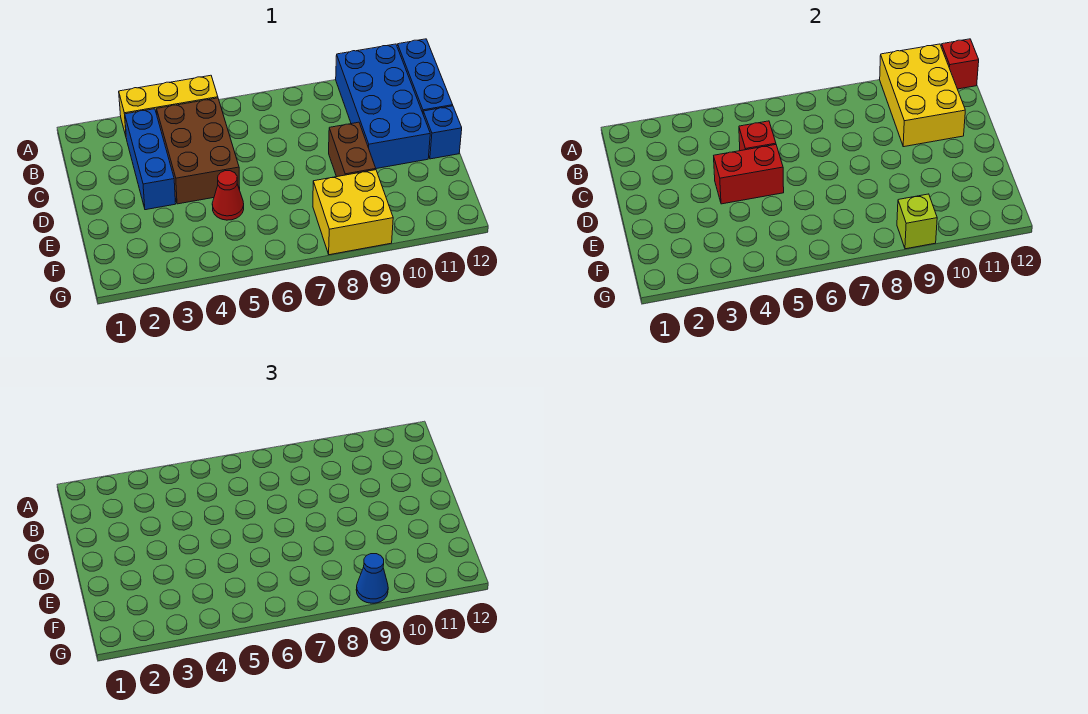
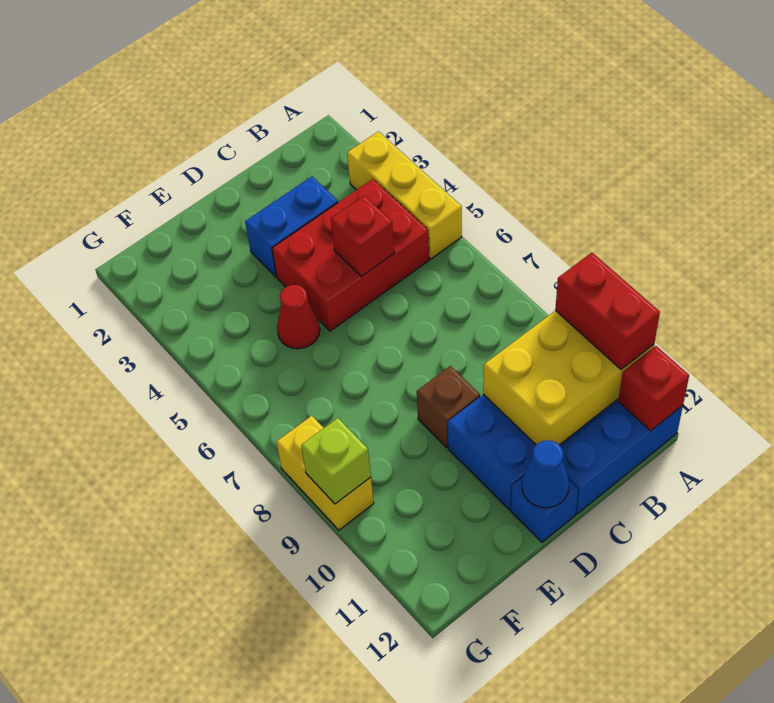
blue 1x3 brick [125,109,176,210] -> blue 1x2 brick [245,176,338,277]
brown 2x3 brick [157,98,240,204] -> red 2x3 brick [272,179,429,331]
red 1x2 brick [714,145,784,204] -> red 1x2 brick moved to [555,253,660,369]
brown 1x2 brick [329,122,376,177] -> brown 1x1 brick [417,366,480,447]
yellow 2x2 brick [313,170,393,255] -> yellow 1x2 brick [276,416,374,530]
blue 1x1 cone [356,554,388,603] -> blue 1x1 cone moved to [522,440,569,508]

